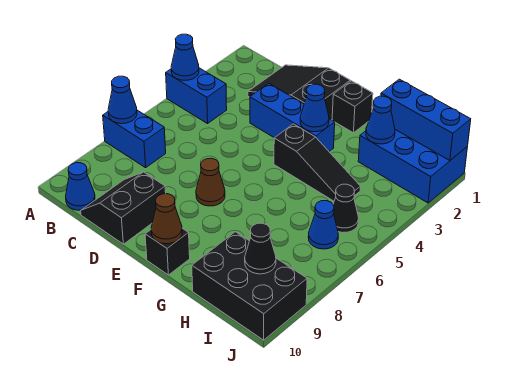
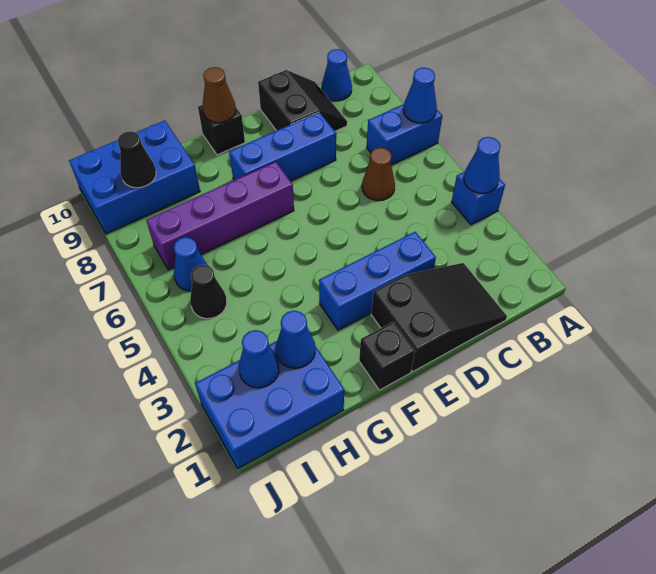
blue 1x2 brick [166,68,227,124] -> blue 1x1 brick [452,172,505,225]
brown 1x1 cone [196,158,225,206] -> brown 1x1 cone moved to [362,148,395,201]
blue 1x1 cone [300,84,329,132] -> blue 1x1 cone moved to [239,330,279,388]
black 1x3 slope [274,124,361,201] -> none
none -> purple 1x4 brick [146,162,294,270]
blue 1x3 brick [381,79,471,161] -> blue 1x3 brick moved to [229,112,336,181]
black 2x3 brick [192,232,307,340] -> blue 2x3 brick [69,121,200,234]

